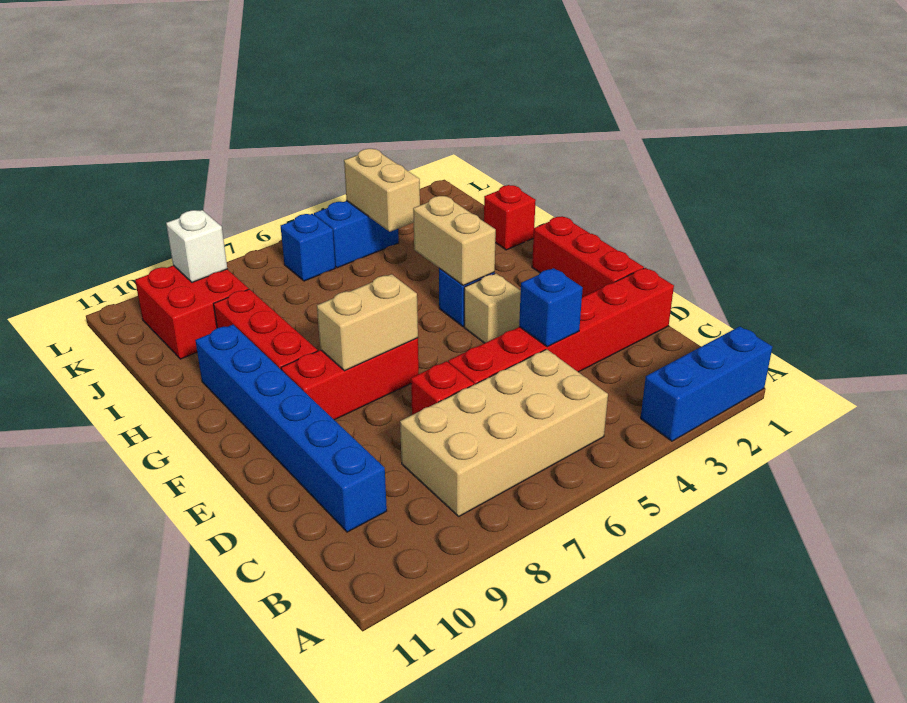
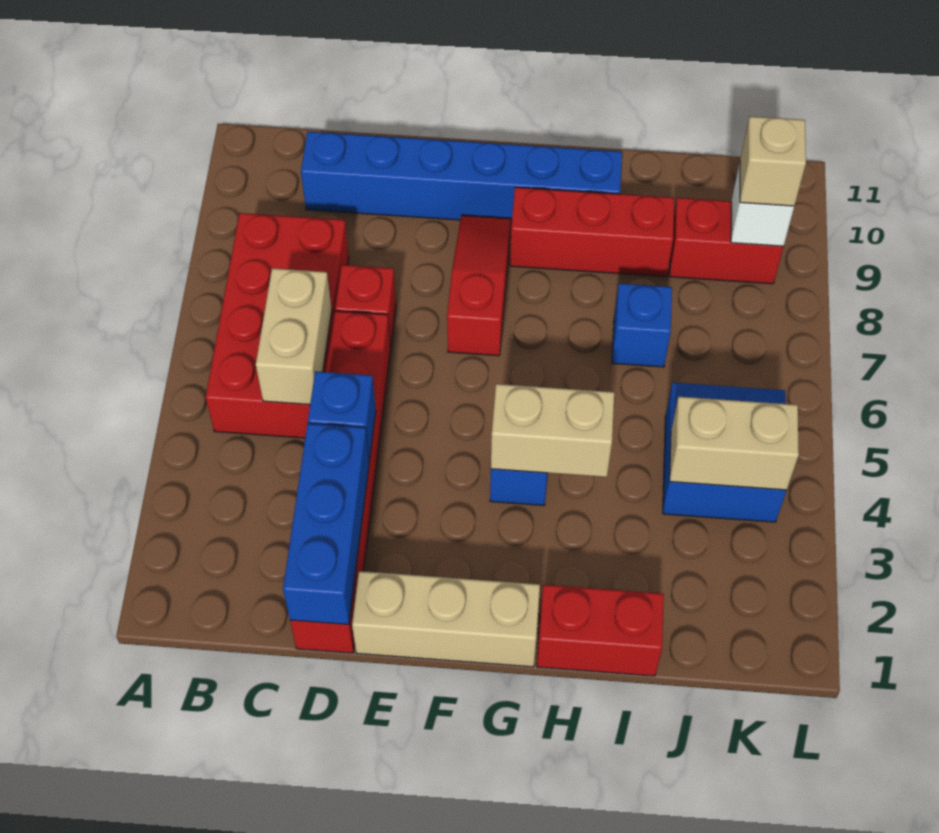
blue 1x3 brick [641,326,772,441] -> blue 1x3 brick moved to [283,424,369,625]
tan 2x4 brick [400,349,608,516] -> red 2x4 brick [206,213,349,438]
red 1x3 brick [532,216,644,297] -> tan 1x3 brick [352,571,540,667]
tan 1x1 brick [464,273,521,343] -> tan 1x1 brick moved to [740,116,806,206]
red 1x3 brick [281,338,419,420] -> red 1x3 slope [447,215,511,356]
tan 1x2 brick [317,274,418,371] -> tan 1x2 brick moved to [256,268,332,405]
red 1x1 brick [484,185,536,250] -> red 1x2 brick [537,585,664,676]
red 2x2 brick [135,265,249,359] -> red 1x2 brick [669,198,783,284]
blue 1x2 brick [314,201,399,268] -> blue 2x2 brick [663,383,787,522]
blue 1x1 brick [281,214,335,281] -> blue 1x1 brick moved to [612,283,672,367]

